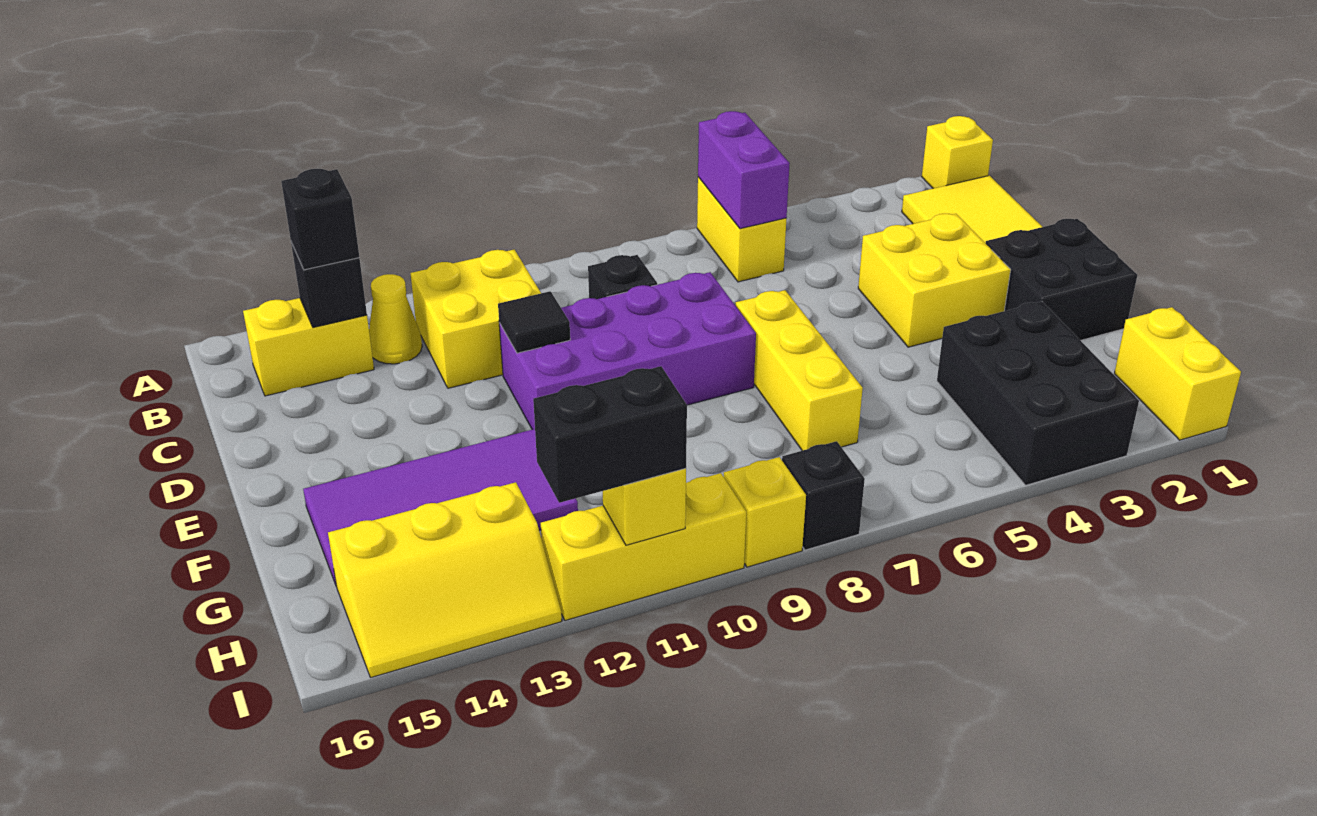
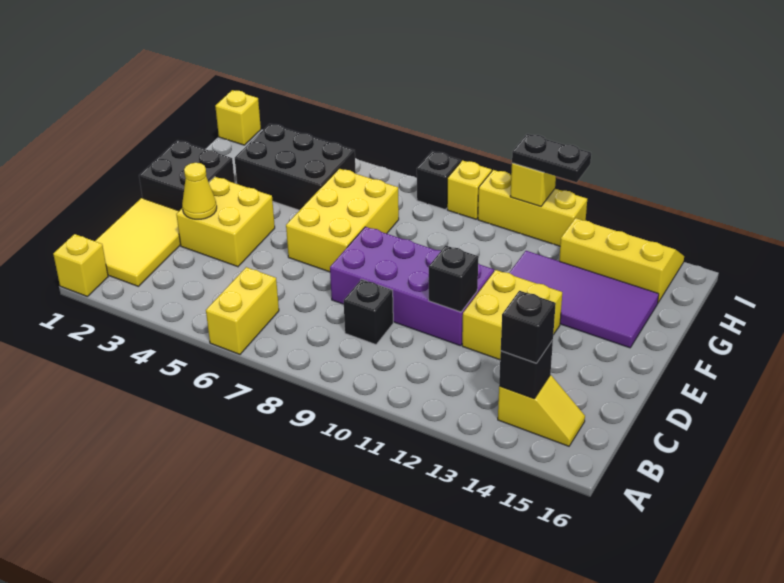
purple 1x2 brick [698,111,790,229] -> none
yellow 2x2 brick [411,250,541,388] -> yellow 2x2 brick moved to [462,270,562,360]
yellow 1x1 cone [369,274,422,364] -> yellow 1x1 cone moved to [182,163,217,219]
yellow 1x2 brick [243,298,374,396] -> yellow 1x2 slope [498,375,585,446]
black 1x1 tile [498,291,570,353] -> black 1x1 brick [429,246,478,312]
yellow 1x3 brick [736,290,863,451] -> yellow 2x3 brick [286,169,399,272]
black 2x3 brick [937,302,1139,485] -> black 2x3 brick turned to [235,124,356,210]
yellow 1x2 brick [1114,307,1241,440] -> yellow 1x1 brick [215,90,261,145]
black 1x2 brick [533,366,687,503] -> black 1x2 plate [512,134,591,182]

